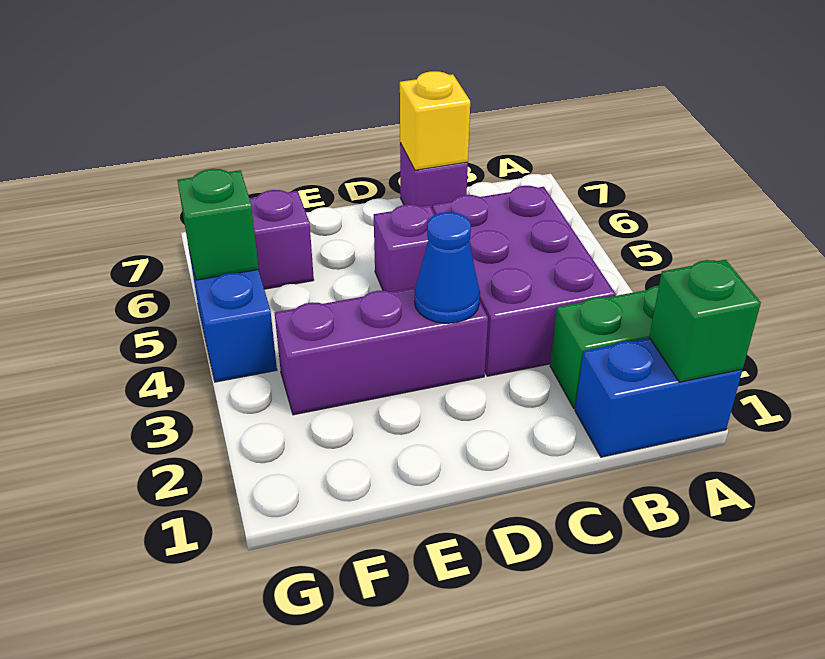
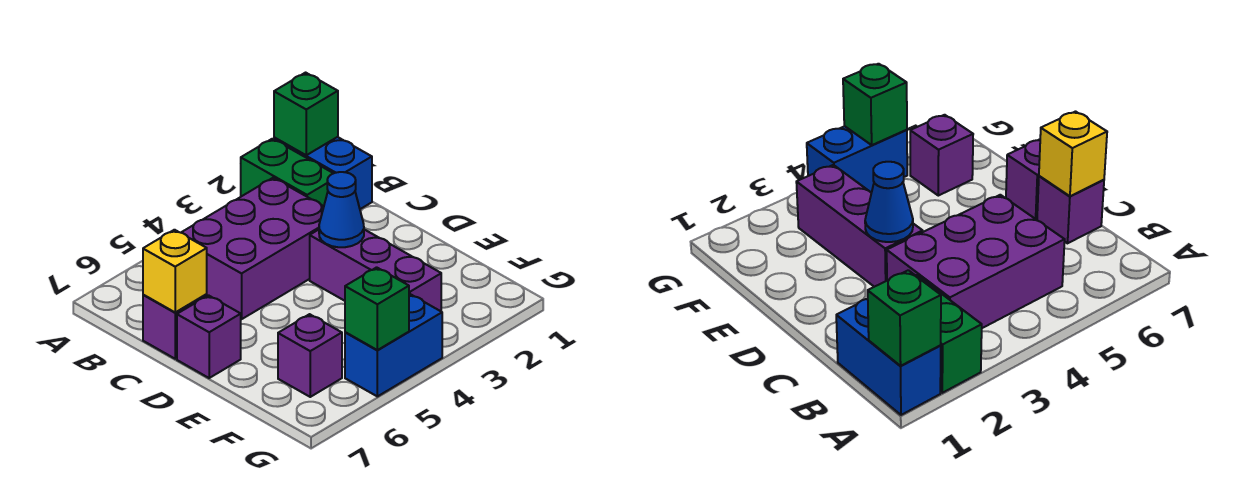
purple 1x1 brick [374,204,435,292] -> purple 1x1 brick moved to [177,295,241,378]

